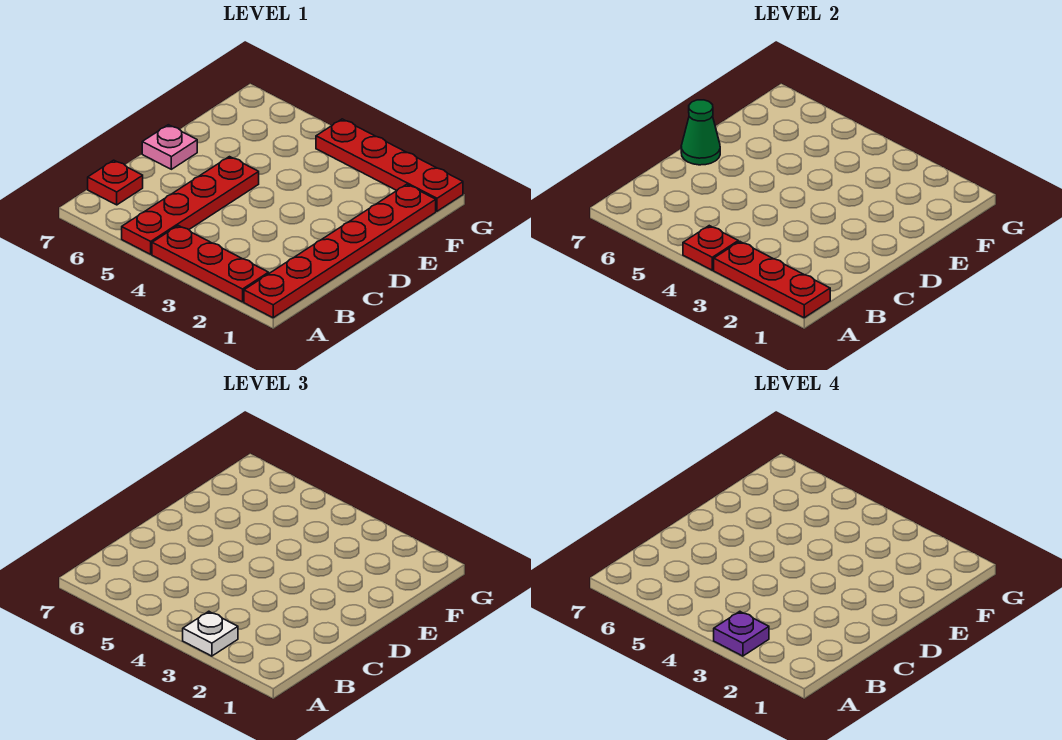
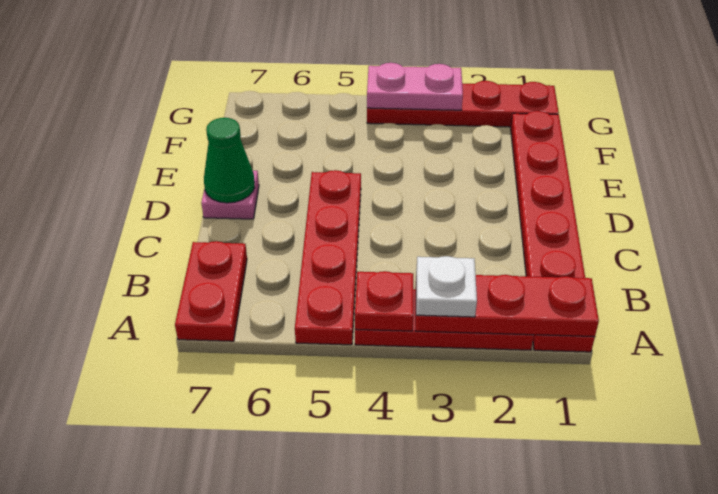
purple 1x1 plate [714,611,769,656] -> none
red 1x1 plate [88,160,143,205] -> red 1x2 plate [175,241,247,341]
none -> pink 1x2 plate [367,63,463,110]

